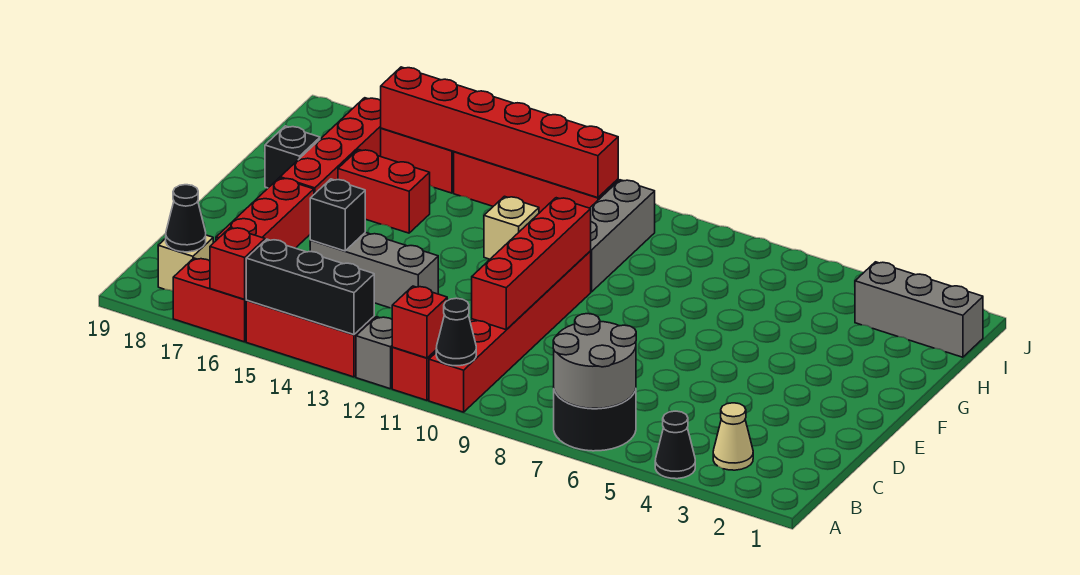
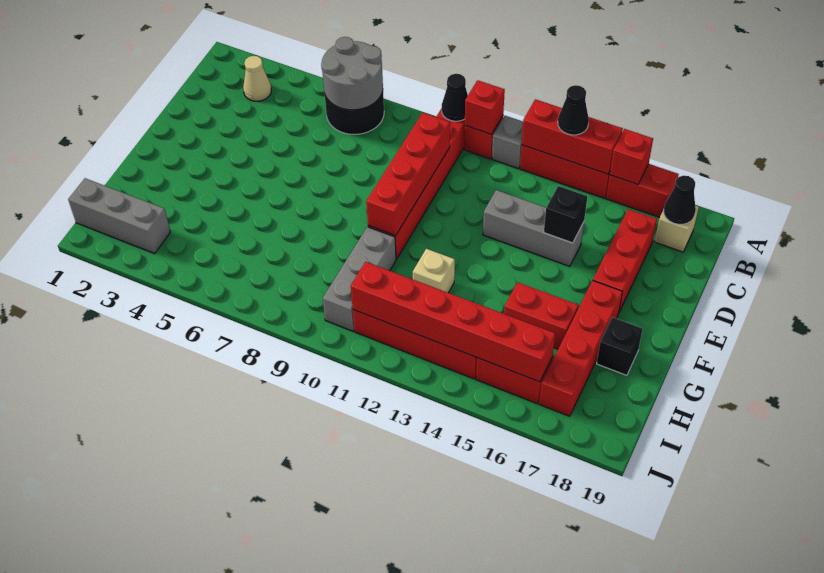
black 1x1 cone [655,411,695,479] -> black 1x1 cone moved to [558,85,589,135]
black 1x3 brick [246,239,374,335] -> red 1x3 brick [522,99,623,174]

